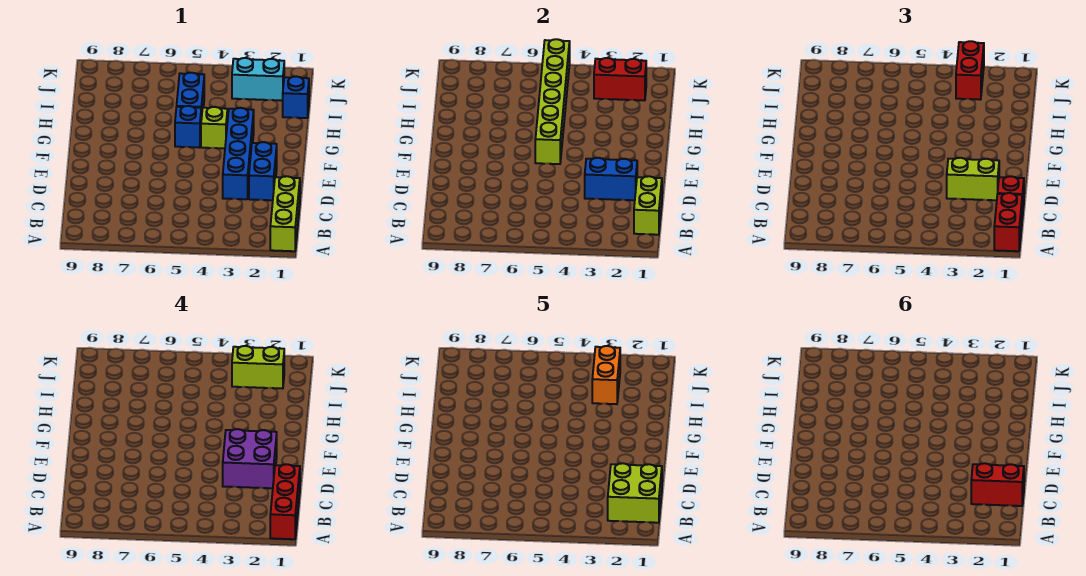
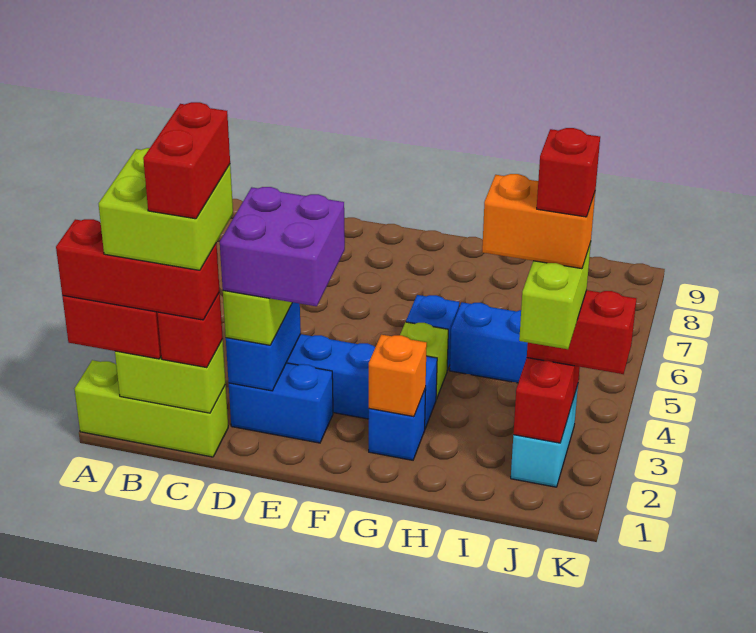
lime 1x6 brick [535,39,570,164] -> none
none -> orange 1x1 brick [369,334,427,417]
blue 1x1 brick [283,76,309,118] -> blue 1x1 brick moved to [369,388,426,460]
none -> red 1x1 brick [537,128,600,217]

